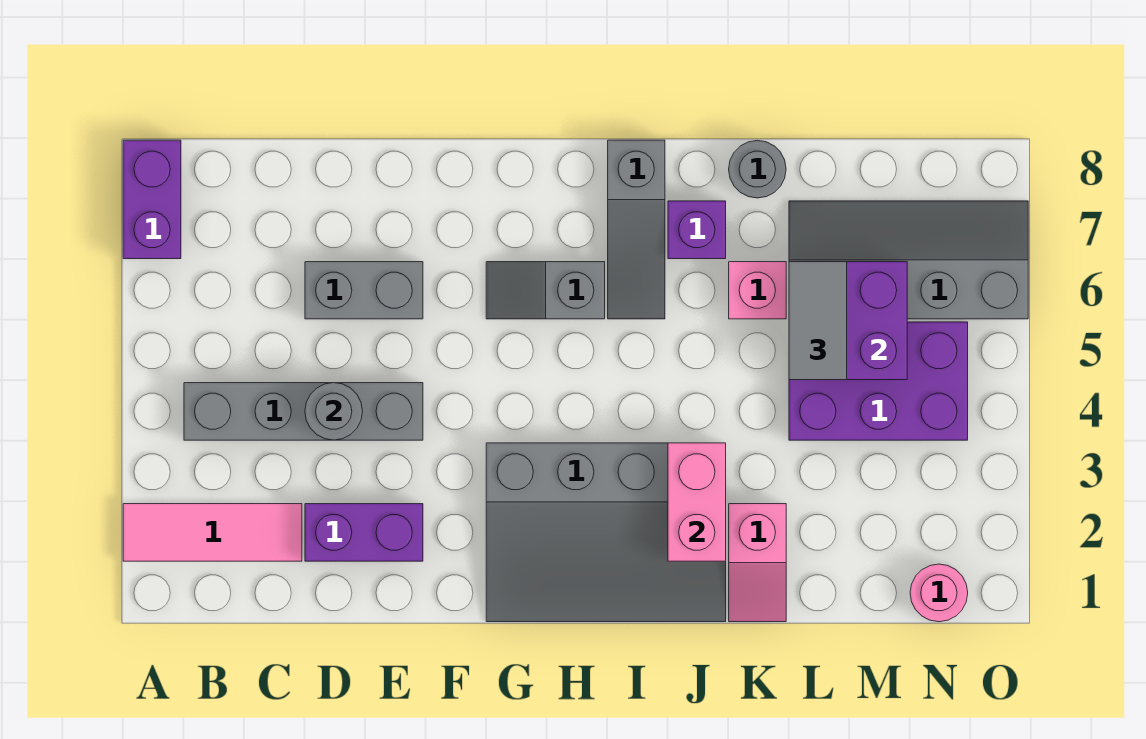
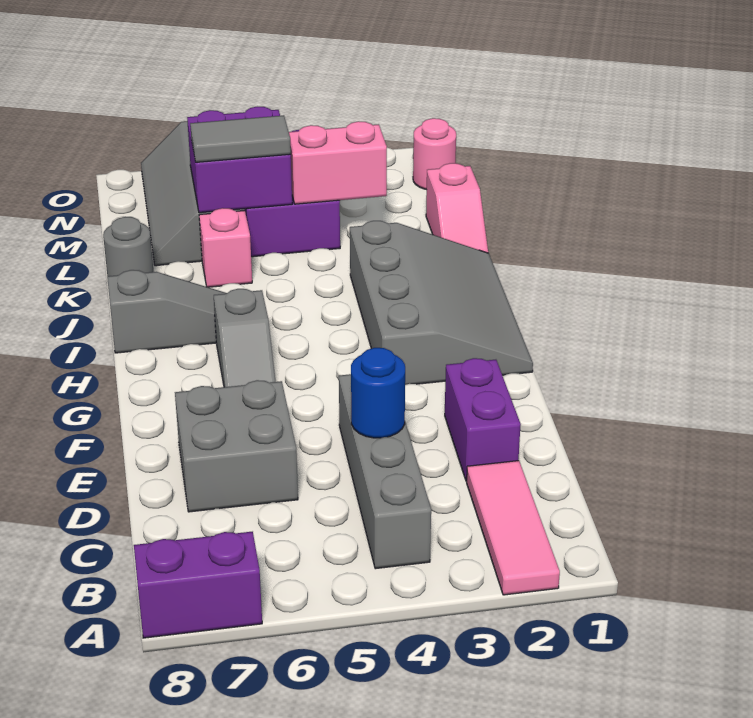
grey 1x1 round brick [305,383,362,440] -> blue 1x1 round brick [351,348,405,438]
grey 1x2 brick [305,262,423,319] -> grey 2x2 brick [175,380,298,512]
pink 1x2 brick [668,443,726,561] -> pink 1x2 brick moved to [289,121,387,204]
purple 1x1 brick [668,201,726,259] -> none
pink 1x2 slope [729,504,786,622] -> pink 1x2 slope turned to [426,163,488,253]

